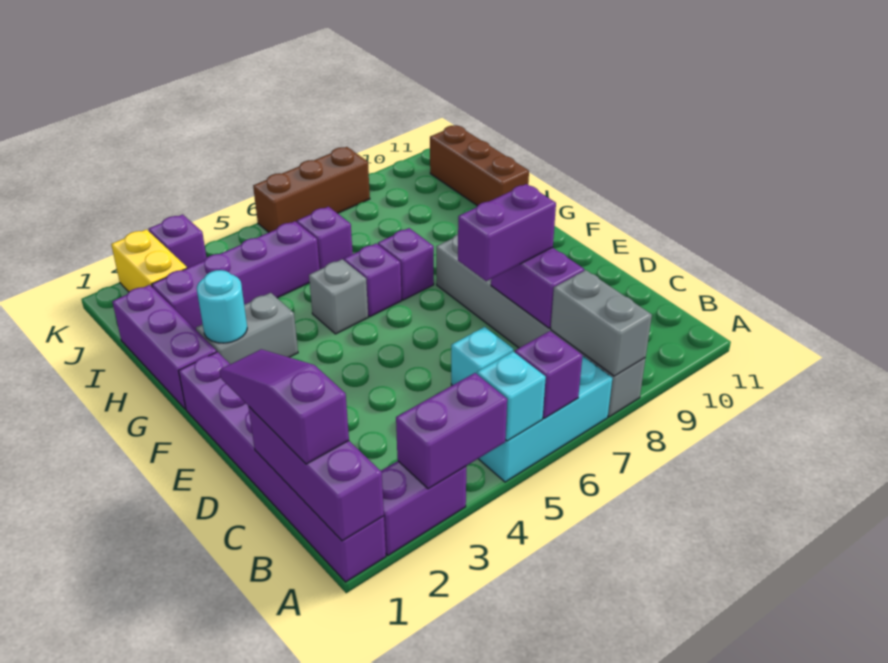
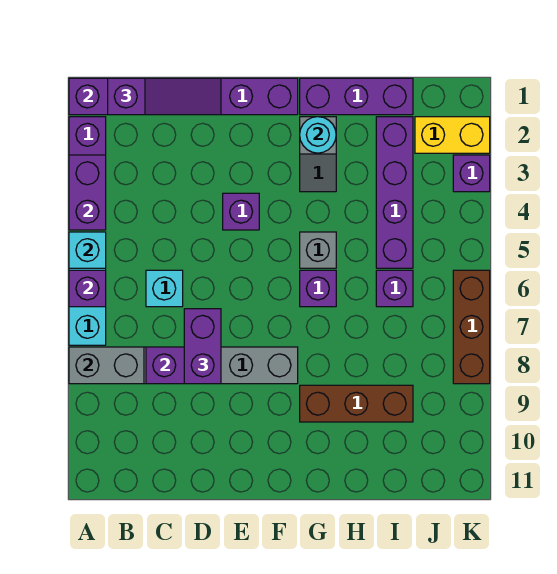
grey 1x2 brick [196,293,298,364] -> grey 1x2 slope [300,117,336,192]
purple 1x1 brick [378,228,434,300] -> purple 1x1 brick moved to [223,193,259,230]
brown 1x3 brick [430,125,529,206] -> brown 1x3 brick moved to [300,385,413,422]

